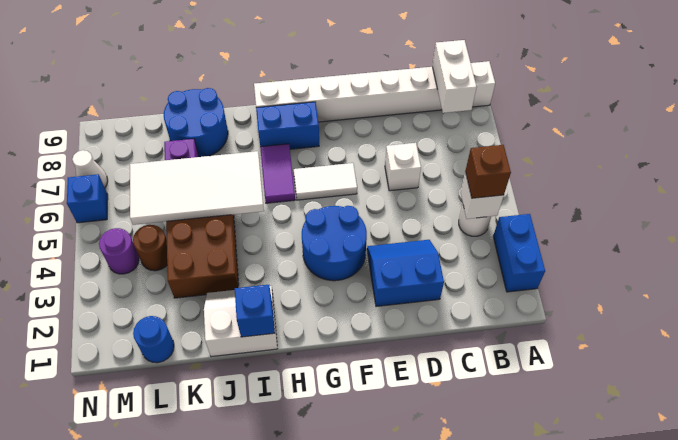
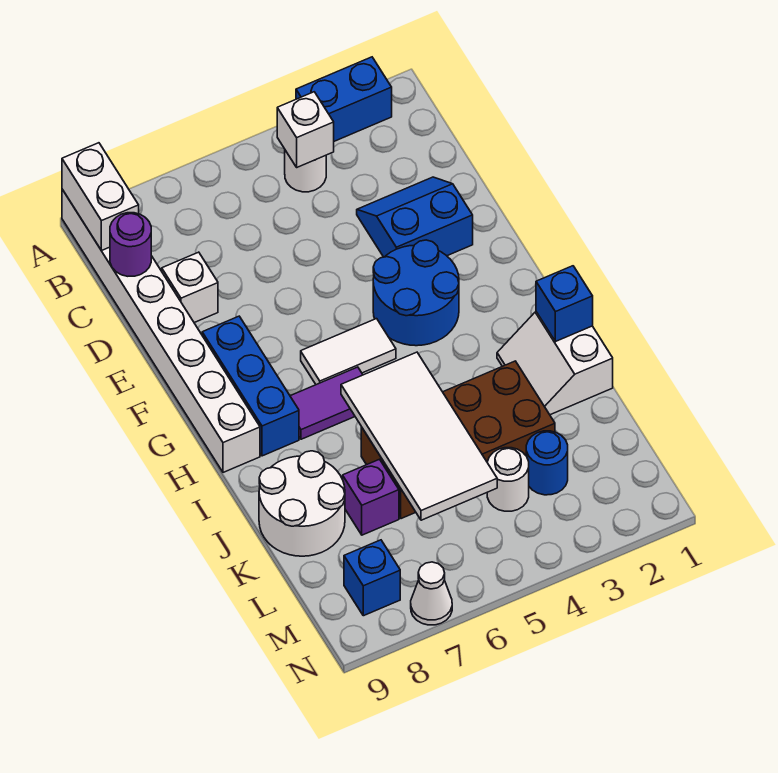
brown 1x1 brick [465,145,511,198] -> none
white 1x2 brick [432,40,477,113] -> white 1x2 brick turned to [62,143,139,251]
blue 2x2 slope [367,240,444,306] -> blue 2x2 slope turned to [357,177,473,257]
white 1x1 brick [385,143,421,191] -> white 1x1 brick moved to [162,252,218,323]
white 1x2 tile [294,163,357,200] -> white 1x2 tile turned to [301,319,396,385]
blue 1x2 brick [256,102,319,149] -> blue 1x3 brick [202,316,299,456]
blue 2x2 round brick [164,88,228,157] -> white 2x2 round brick [259,451,345,556]
blue 1x1 round brick [133,316,174,363] -> blue 1x1 round brick moved to [526,431,568,495]
brown 1x1 round brick [133,225,167,271] -> white 1x1 round brick [487,448,529,511]
purple 1x1 round brick [99,228,139,274] -> purple 1x1 round brick moved to [110,213,151,276]
blue 1x1 brick [67,174,108,223] -> blue 1x1 brick moved to [344,540,400,616]

